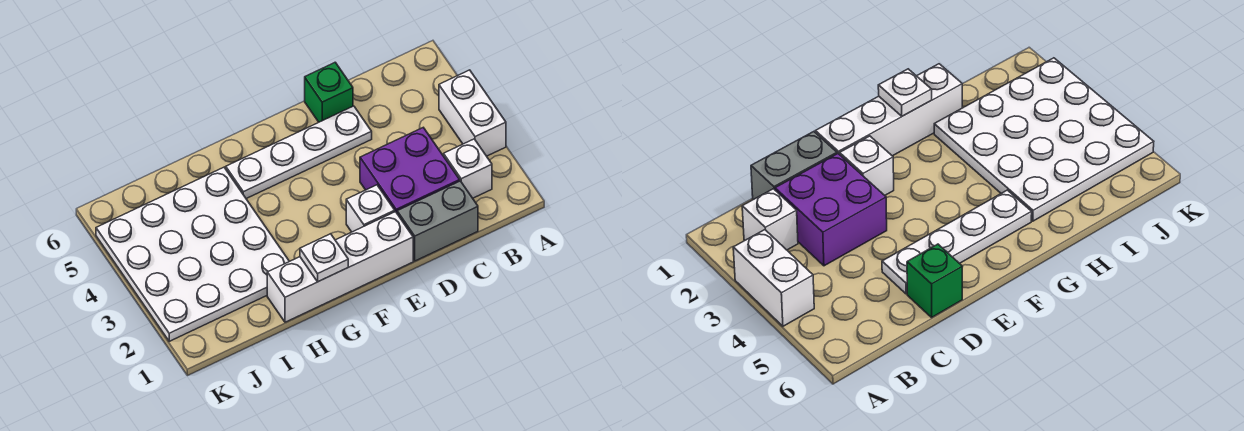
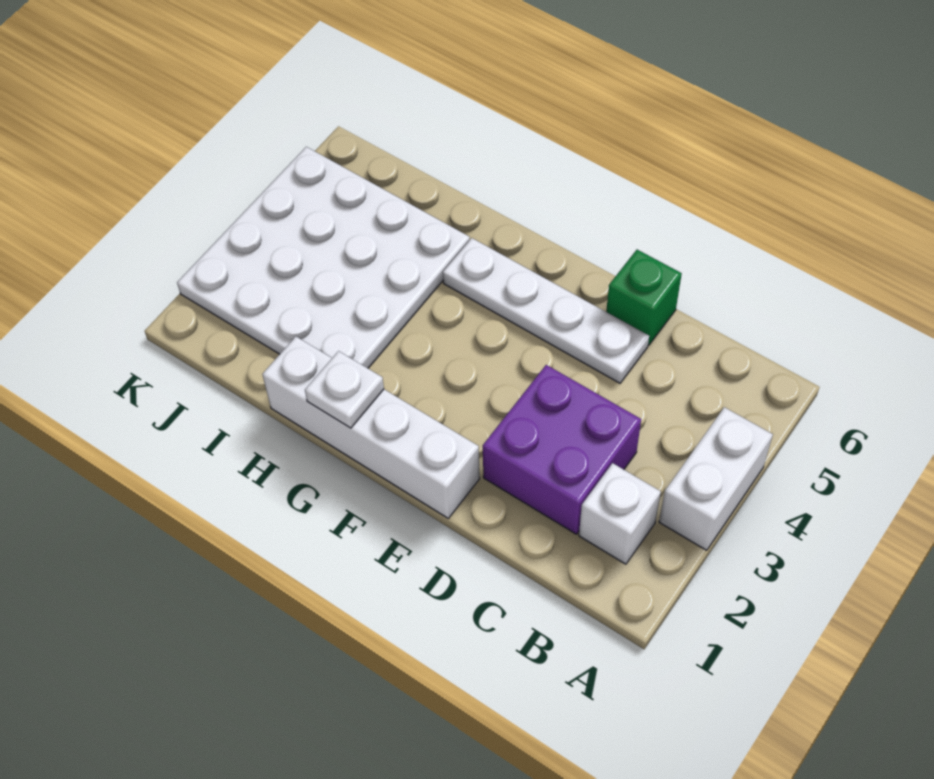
grey 1x2 brick [397,181,478,261] -> none
white 1x1 brick [346,185,395,232] -> none

